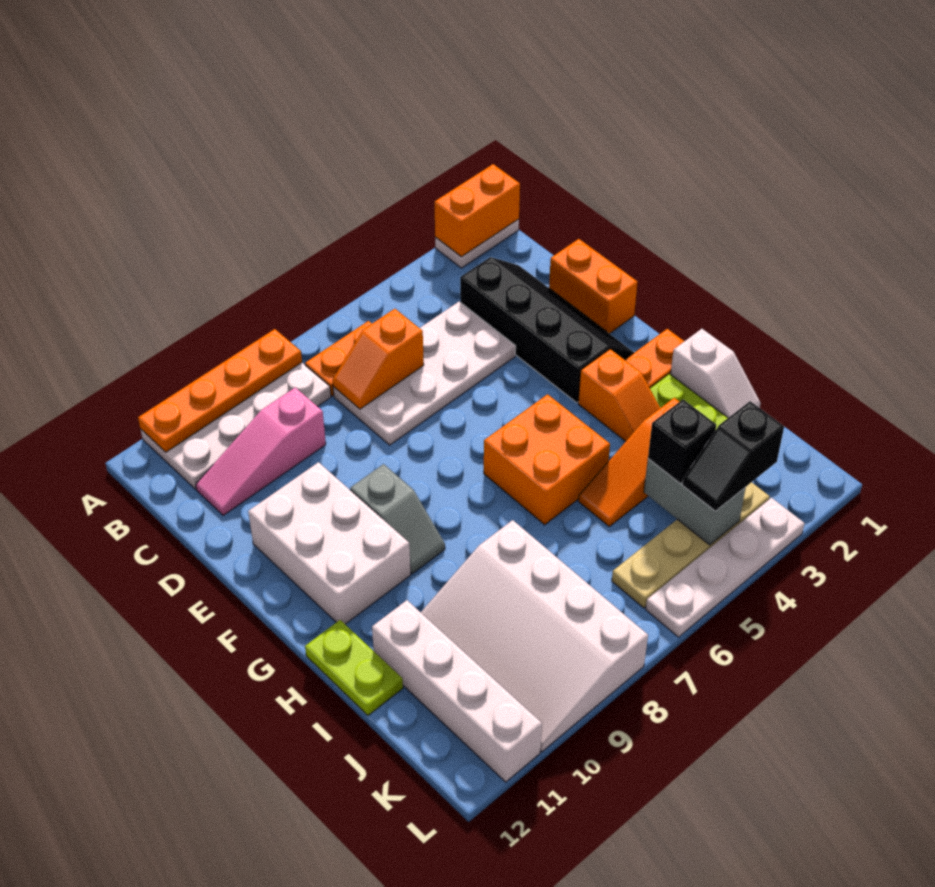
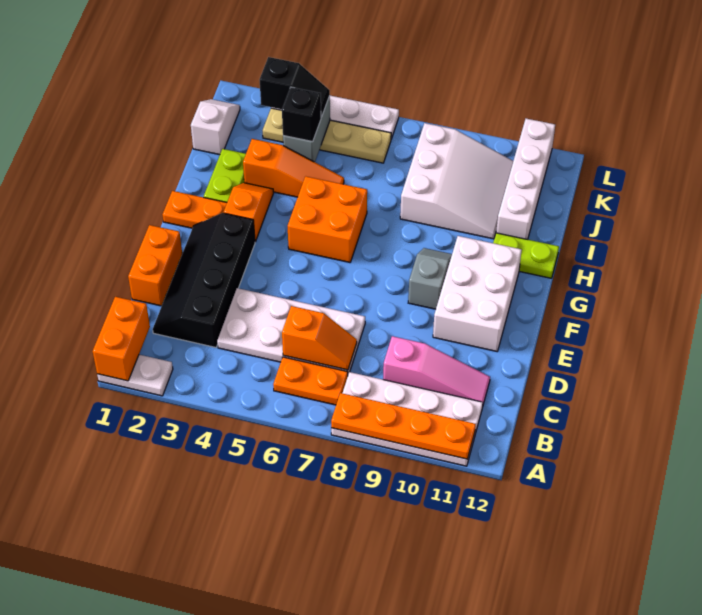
orange 1x2 brick [435,164,520,257] -> orange 1x2 brick turned to [93,297,150,381]
white 1x2 slope [670,329,761,418] -> white 1x2 slope moved to [191,99,240,155]
lime 1x2 plate [305,620,403,715] -> lime 1x2 plate turned to [493,233,559,278]
white 3x4 slope [421,520,648,752] -> white 3x3 slope [400,123,513,239]

